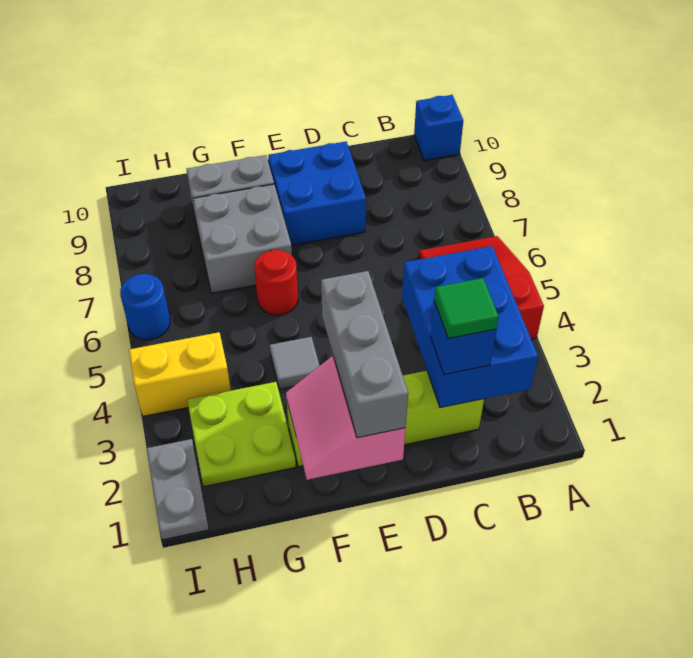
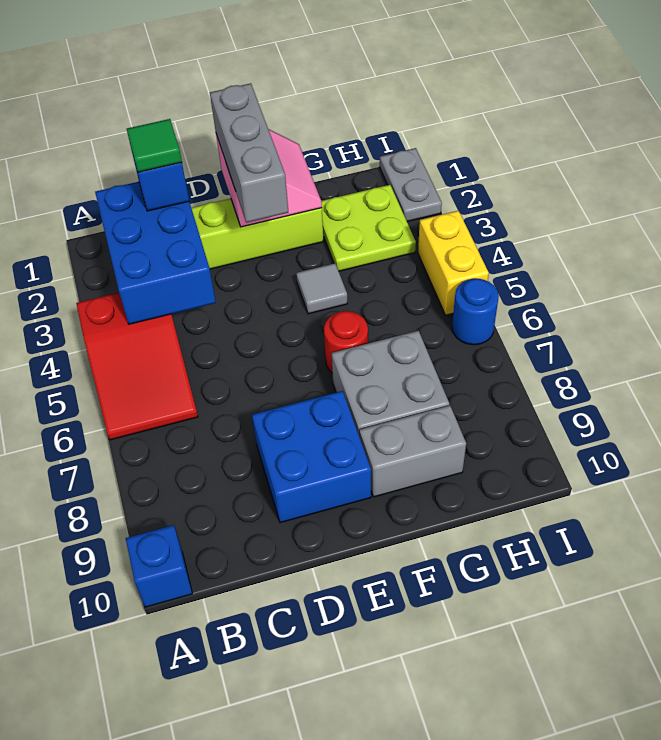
yellow 1x2 brick [129,332,231,416] -> yellow 1x2 brick turned to [418,211,489,315]

